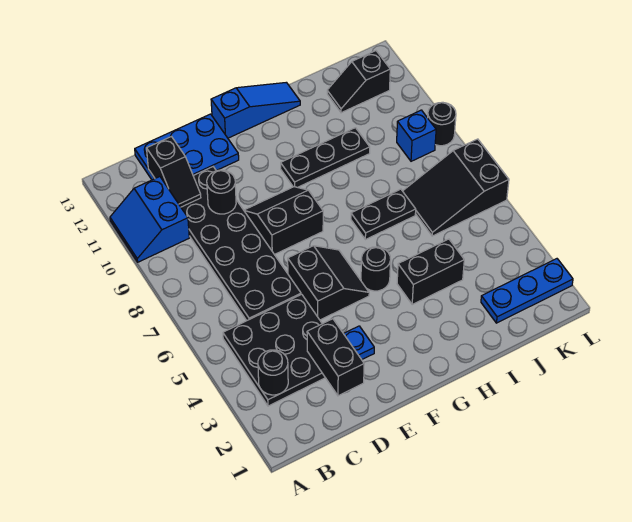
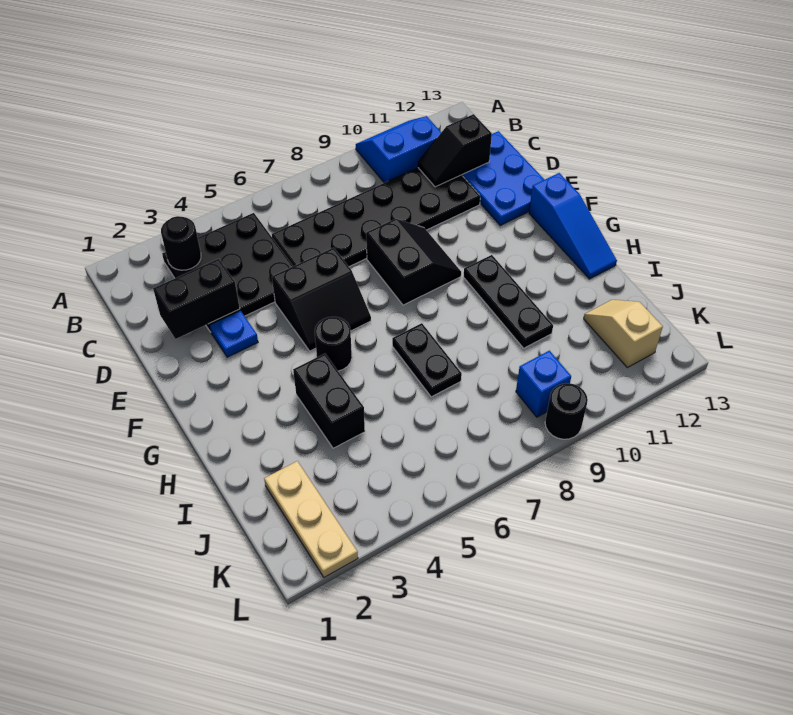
black 1x1 round brick [207,170,236,214] -> none
blue 1x3 plate [481,259,573,323] -> tan 1x3 plate [264,461,358,577]
black 2x3 slope [403,139,509,236] -> none
black 1x2 slope [327,51,390,113] -> tan 1x2 slope [584,300,663,368]

